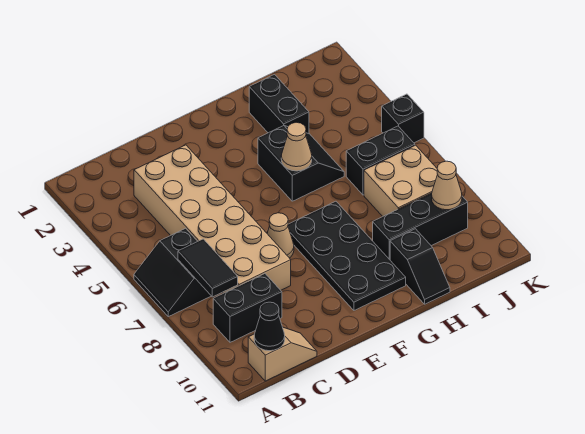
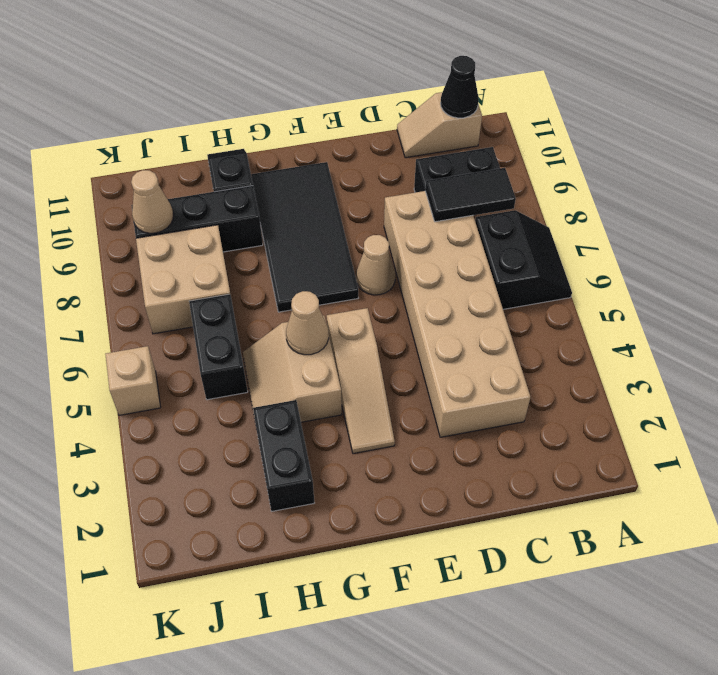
black 1x2 tile [178,239,238,297] -> black 1x2 tile turned to [425,168,516,222]
none -> tan 1x3 slope [327,308,395,454]
black 2x4 plate [288,201,406,310] -> black 2x4 tile [251,162,358,312]
black 2x2 slope [258,126,344,201] -> tan 2x2 slope [243,316,342,422]
black 1x2 brick [346,126,415,195] -> black 1x2 brick turned to [189,294,248,400]
black 1x1 brick [382,94,424,143] -> tan 1x1 brick [105,346,161,415]

